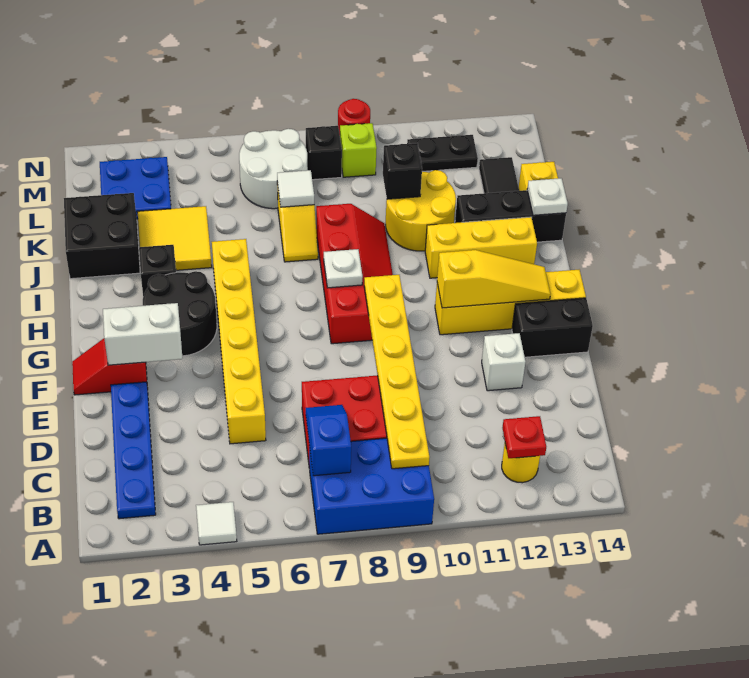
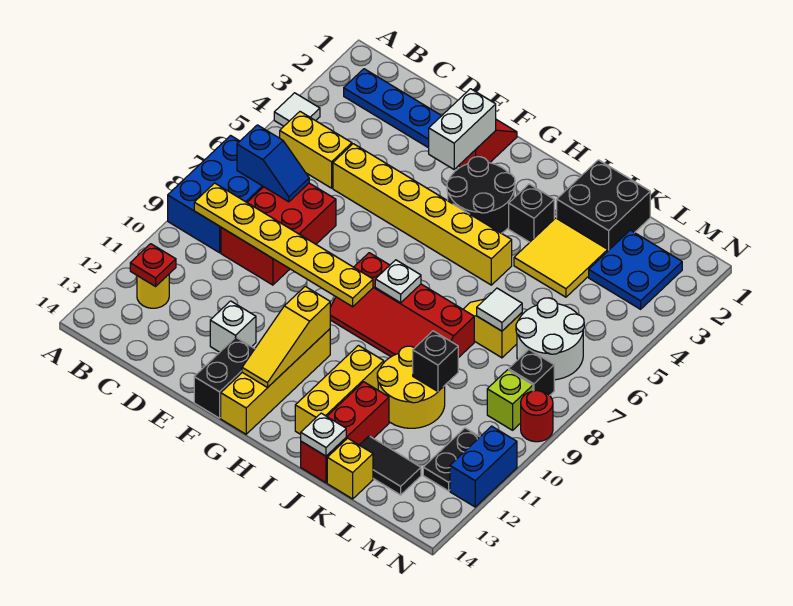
none -> yellow 1x2 brick [280,112,352,188]
black 1x3 brick [455,190,566,242] -> red 1x3 brick [301,382,389,483]
none -> blue 1x2 brick [450,426,517,507]

